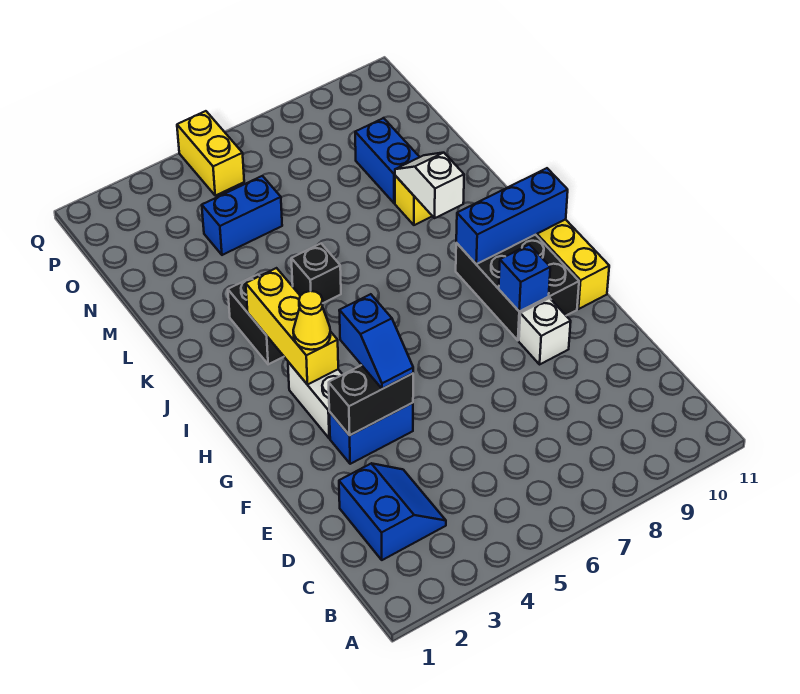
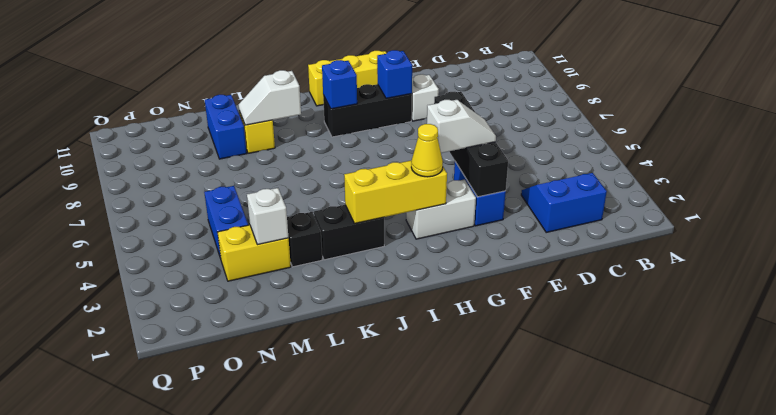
black 1x2 brick [329,365,413,435] -> black 1x4 brick [434,92,508,197]
blue 1x2 slope [339,294,413,389] -> white 1x2 slope [427,100,496,153]
black 2x3 brick [456,235,579,340] -> black 1x3 brick [323,84,412,137]
blue 1x3 brick [456,168,568,264] -> blue 1x1 brick [322,60,357,109]
black 1x1 brick [291,244,341,303] -> black 1x1 brick moved to [287,212,322,267]
none -> white 1x1 brick [247,188,289,245]
blue 1x2 brick [355,118,419,203] -> blue 1x2 brick turned to [205,95,247,159]
yellow 1x2 brick [177,111,244,196] -> yellow 1x2 brick moved to [217,225,291,281]

